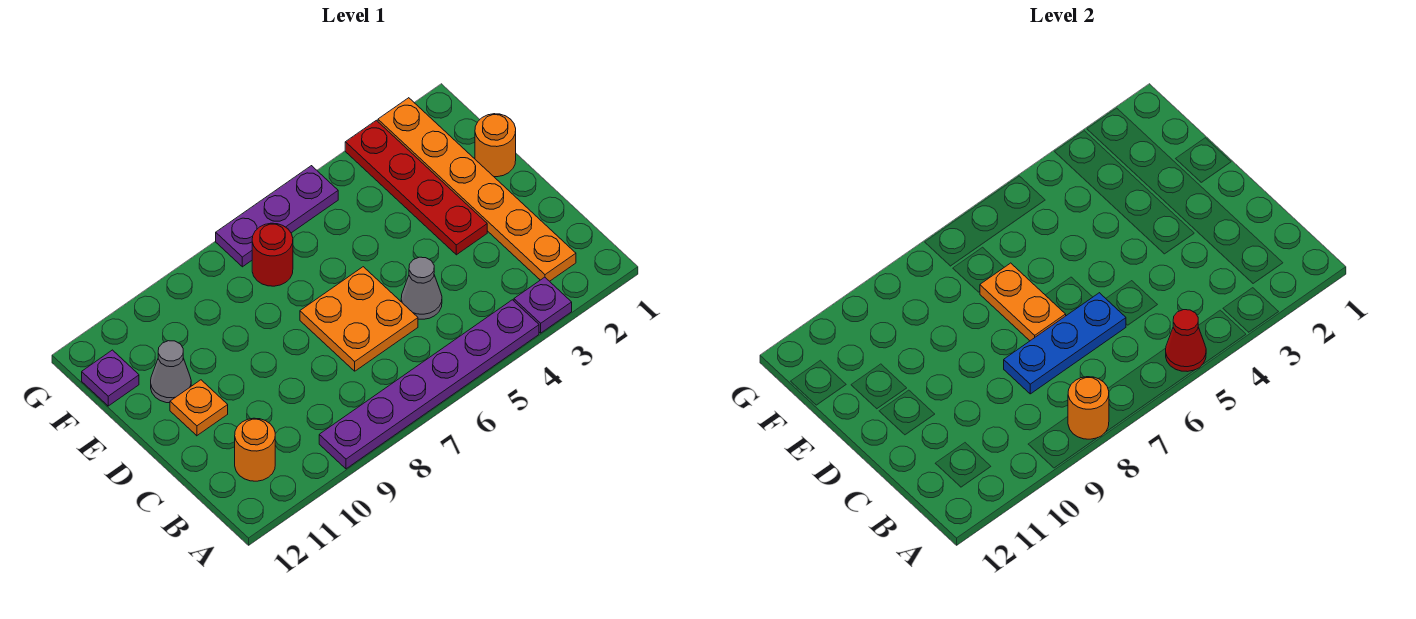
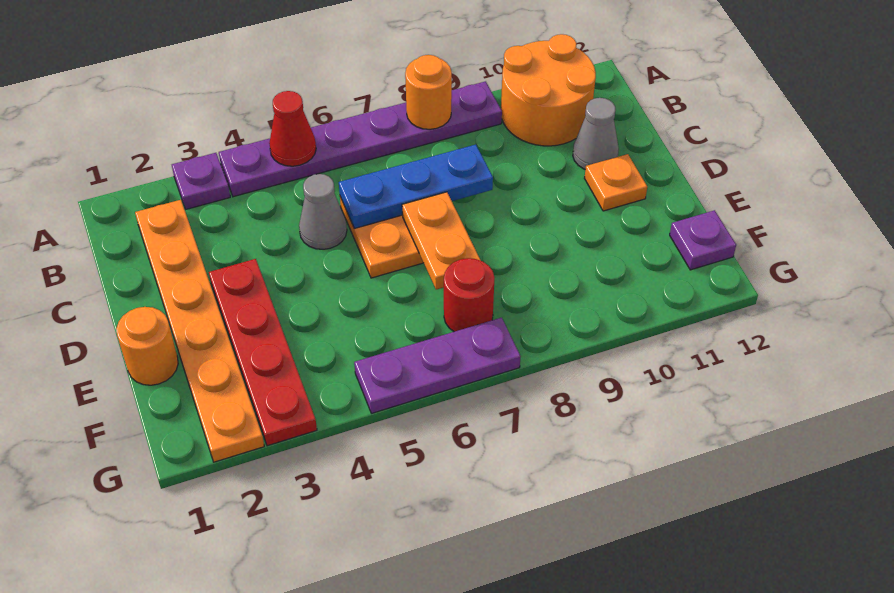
orange 1x1 round brick [235,418,275,481] -> orange 2x2 round brick [501,34,596,146]
grey 1x1 cone [151,341,191,403] -> grey 1x1 cone moved to [573,98,619,169]

